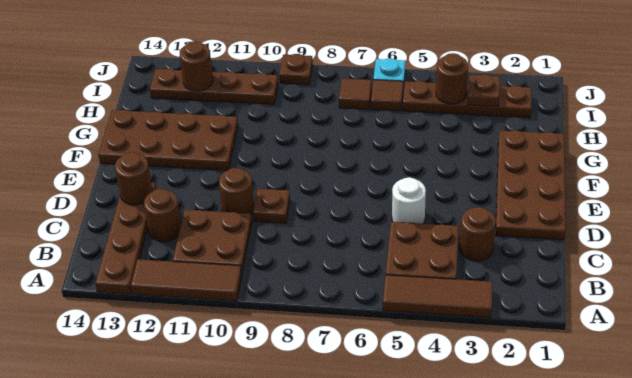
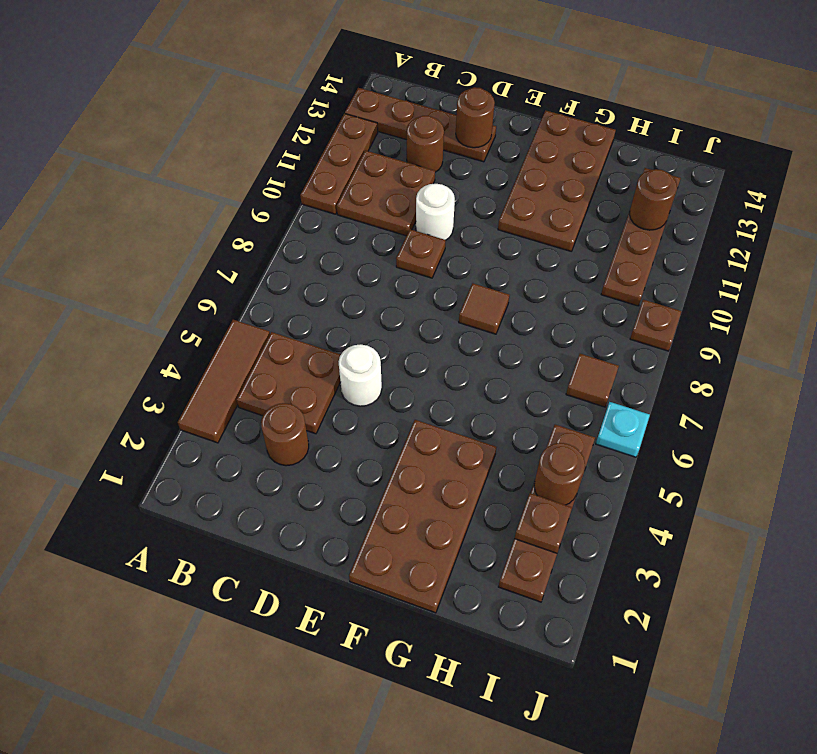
brown 1x3 tile [131,259,242,301] -> brown 1x3 plate [300,113,378,214]
brown 2x4 plate [495,130,566,240] -> brown 2x4 plate turned to [349,420,496,613]
brown 1x1 round brick [219,168,254,214] -> white 1x1 round brick [416,184,455,240]
brown 1x1 tile [371,80,403,111] -> brown 1x1 tile moved to [459,283,509,334]

